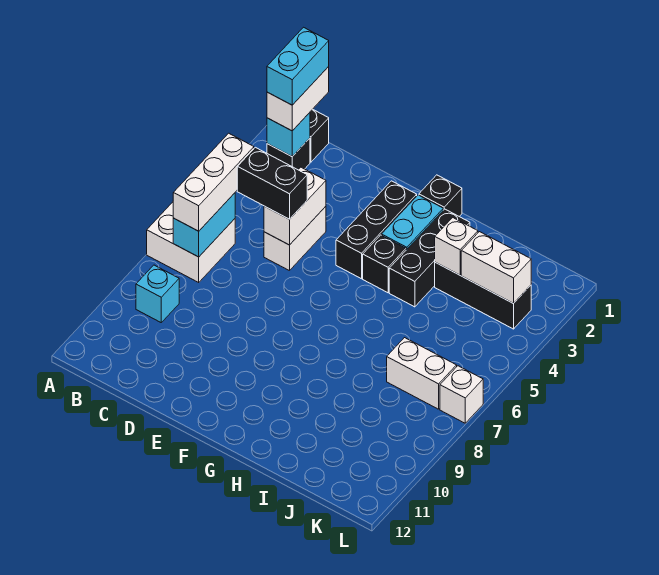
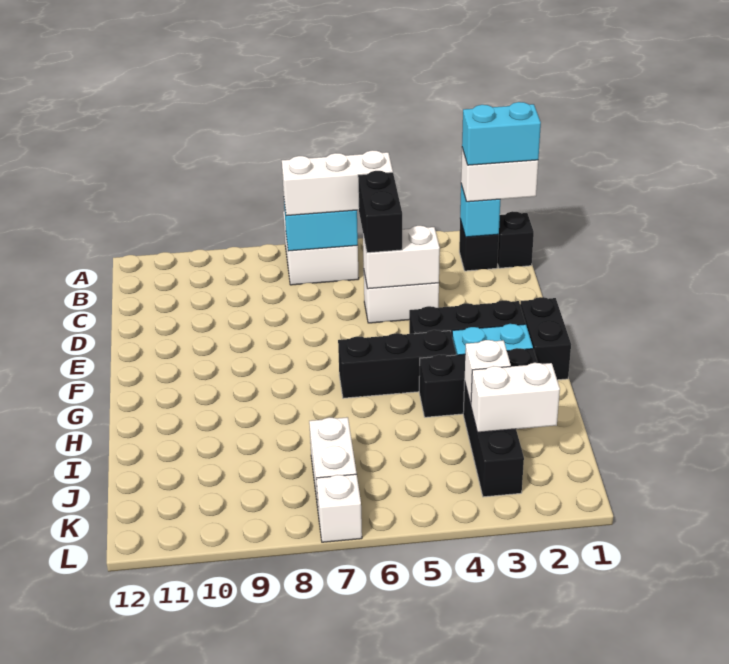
cyan 1x1 brick [136,265,179,322] -> none
black 1x1 brick [419,175,462,216] -> black 1x2 brick [520,297,571,380]
black 1x1 brick [363,235,406,293] -> black 1x3 brick [338,330,456,398]
white 1x2 brick [461,232,531,303] -> white 1x2 brick turned to [471,363,560,432]

